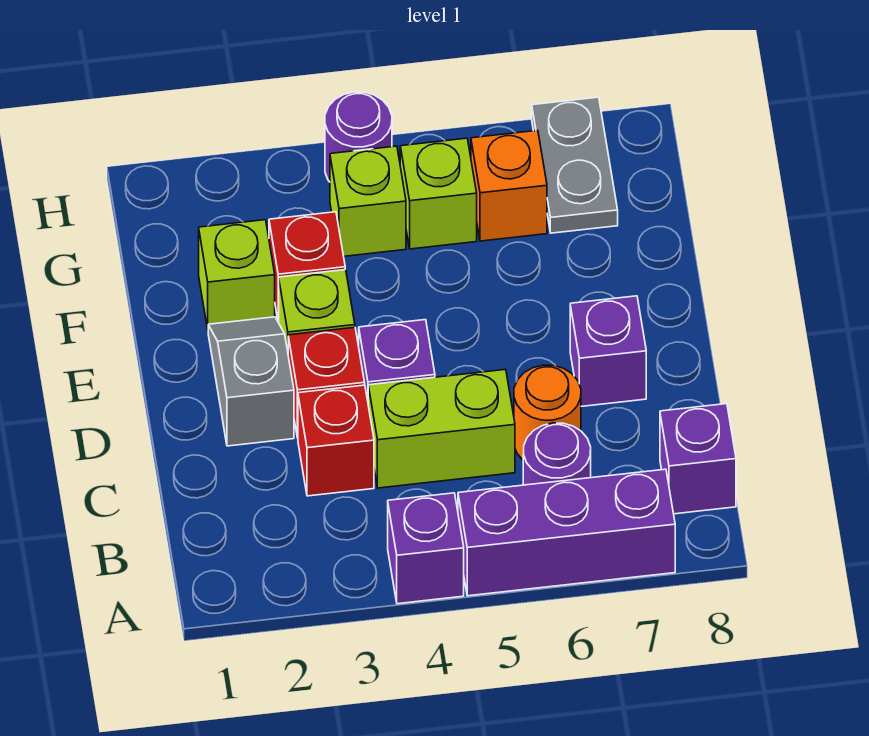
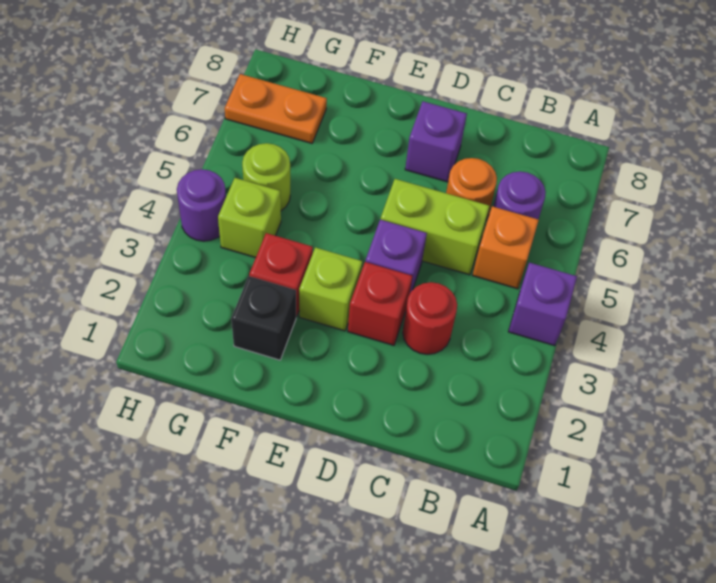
purple 1x3 brick [458,469,675,596] -> none
purple 1x1 brick [660,404,736,514] -> none
red 1x1 brick [298,385,374,496] -> red 1x1 round brick [403,282,457,354]
lime 1x2 brick [368,369,515,488] -> lime 1x2 brick turned to [381,179,489,275]
grey 1x2 slope [208,317,294,446] -> none
lime 1x1 brick [199,220,275,329] -> black 1x1 brick [231,276,296,360]
lime 1x1 brick [400,138,477,249] -> lime 1x1 round brick [242,143,290,211]
orange 1x1 brick [471,130,547,241] -> orange 1x1 brick moved to [473,206,539,289]
grey 1x2 plate [532,97,618,233] -> orange 1x2 plate [225,74,327,143]

